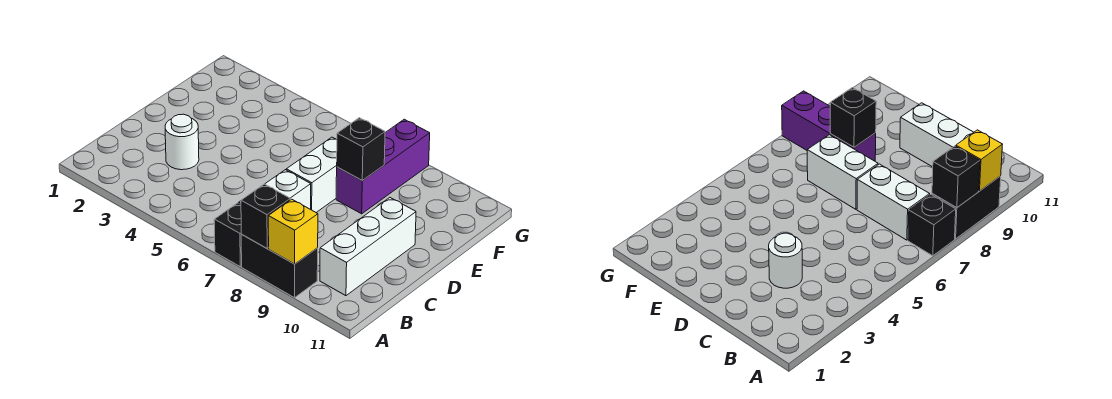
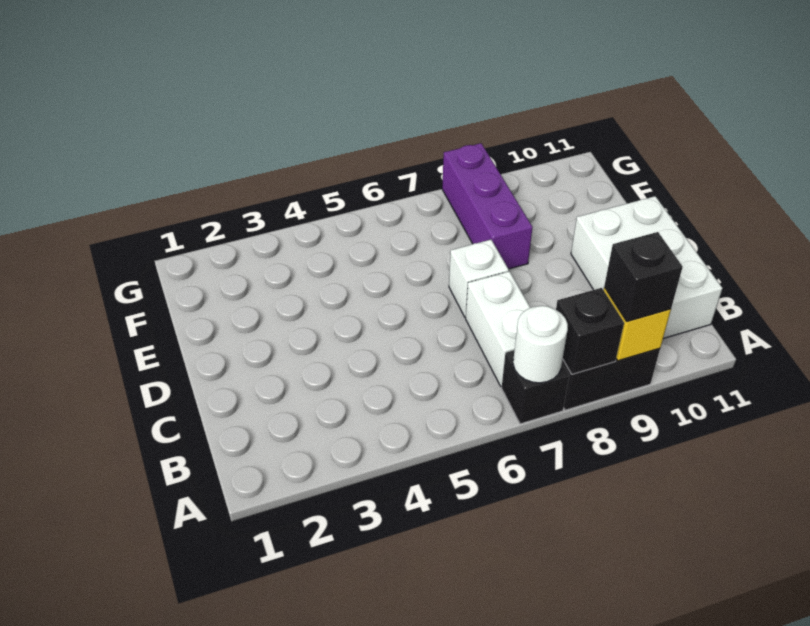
white 1x3 brick [320,198,416,296] -> white 2x3 brick [571,196,722,339]
white 1x1 round brick [165,114,199,170] -> white 1x1 round brick moved to [513,306,568,383]
white 1x2 brick [286,137,337,212] -> white 1x1 brick [449,240,509,317]
black 1x1 brick [337,118,385,181] -> black 1x1 brick moved to [604,232,683,322]

